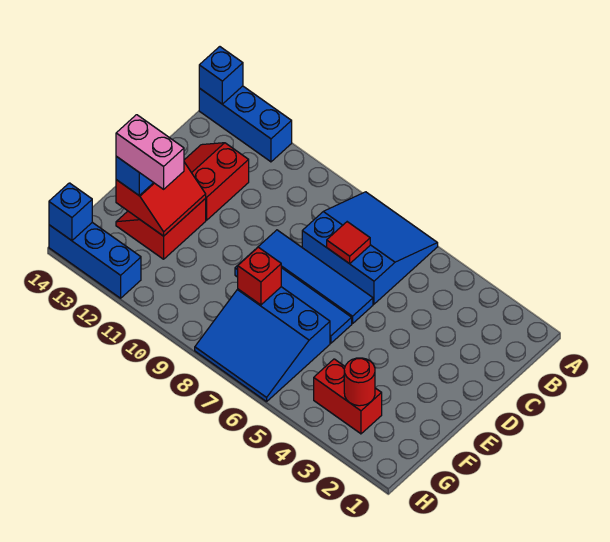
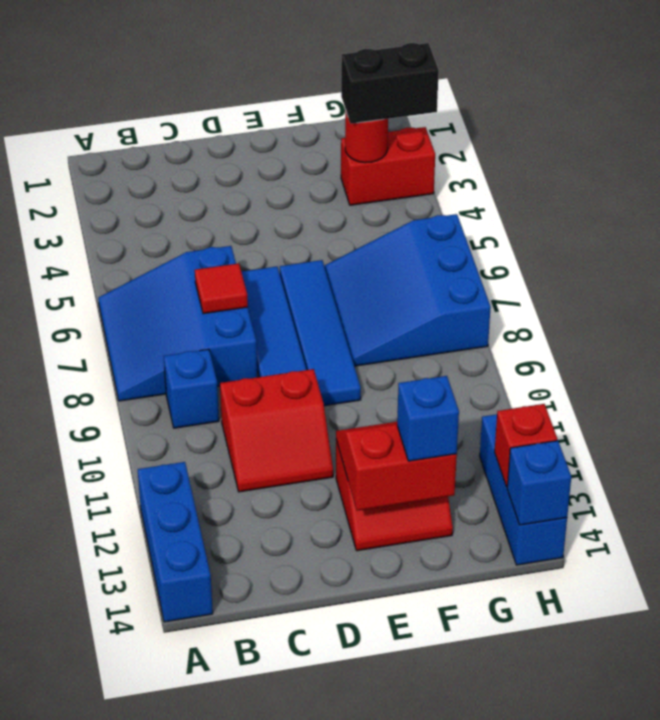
blue 1x1 brick [199,47,243,104] -> blue 1x1 brick moved to [164,349,219,428]
red 2x2 slope [184,143,249,220] -> red 2x2 slope moved to [220,369,333,492]
blue 3x3 slope [195,287,330,402] -> blue 3x3 slope turned to [325,214,491,366]
red 1x1 brick [238,247,281,305] -> red 1x1 brick moved to [495,404,557,487]
pink 1x2 brick [116,115,184,189] -> none
red 1x2 brick [314,359,382,434] -> red 1x2 brick turned to [341,127,435,205]
none -> black 1x2 brick [341,43,439,124]

